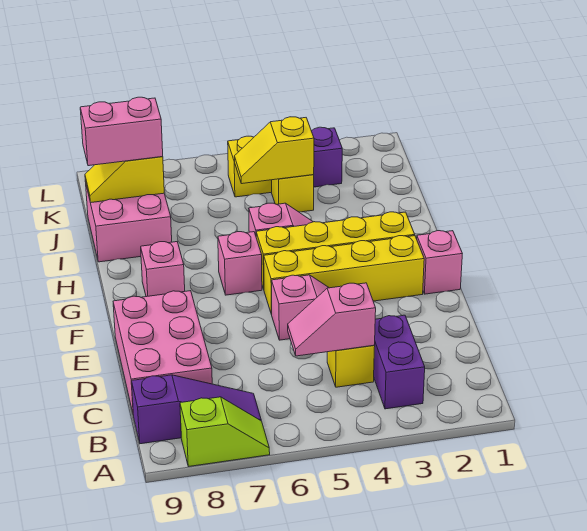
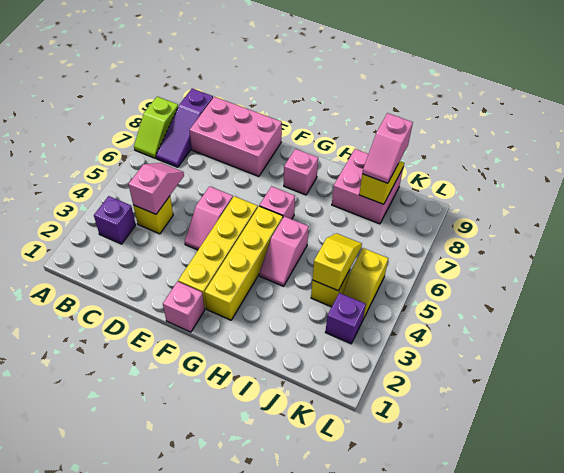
purple 1x2 brick [374,315,425,409] -> purple 1x1 brick [94,196,136,244]
pink 1x2 brick [80,97,163,166] -> pink 1x2 slope [362,113,413,183]

